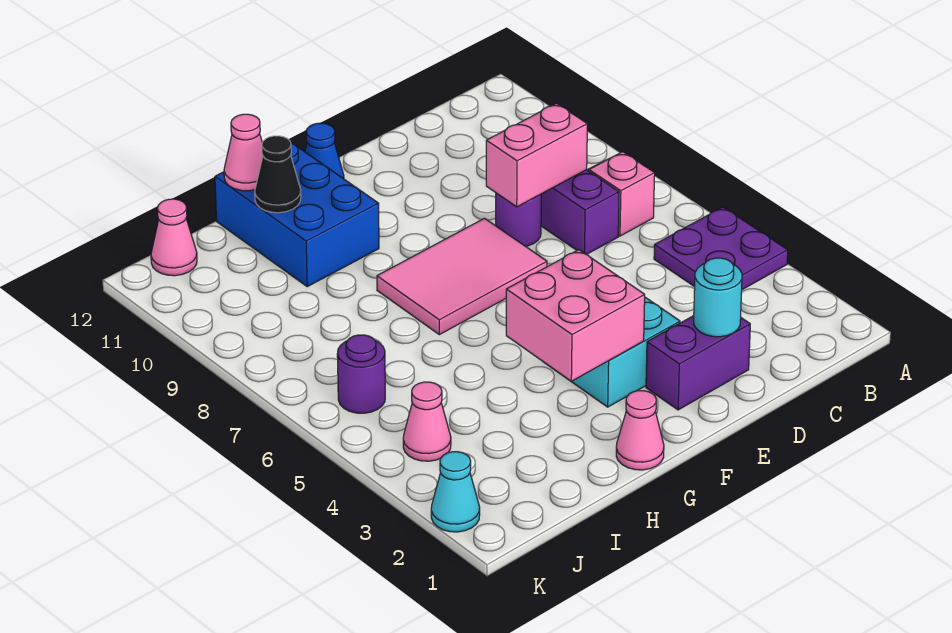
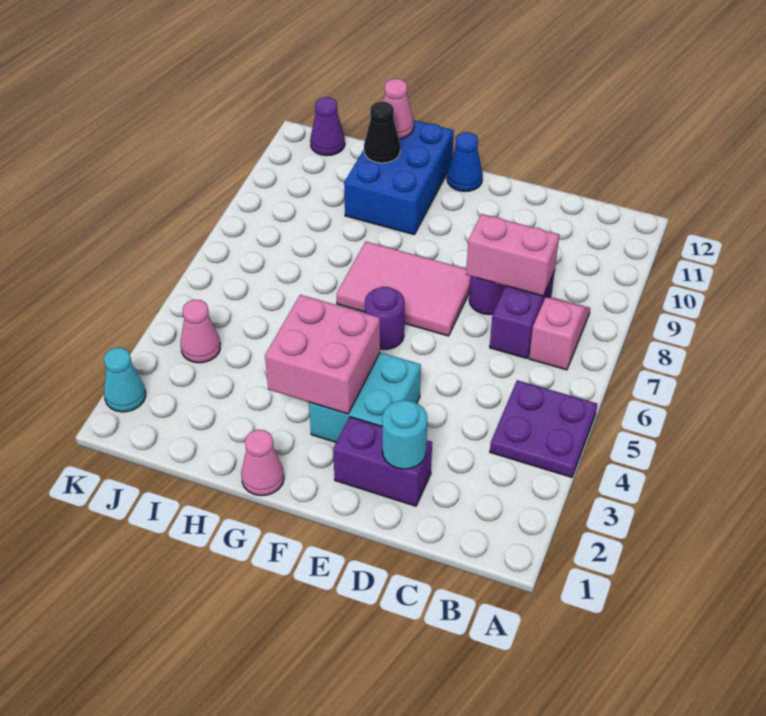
purple 1x1 round brick [337,335,385,413] -> purple 1x1 round brick moved to [365,287,405,350]
pink 1x1 cone [151,199,197,276] -> purple 1x1 cone [310,97,345,156]

